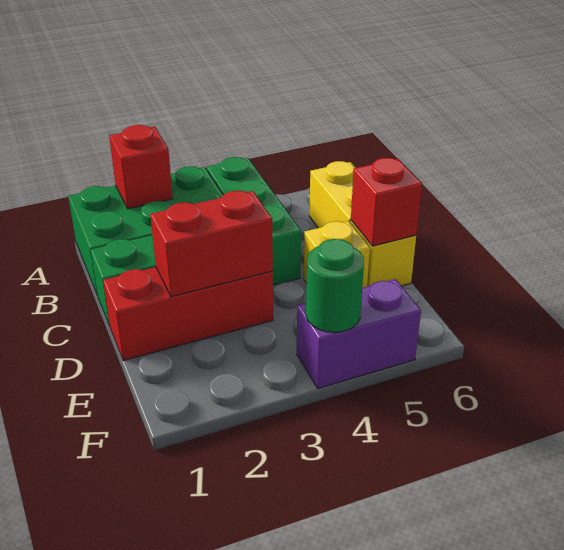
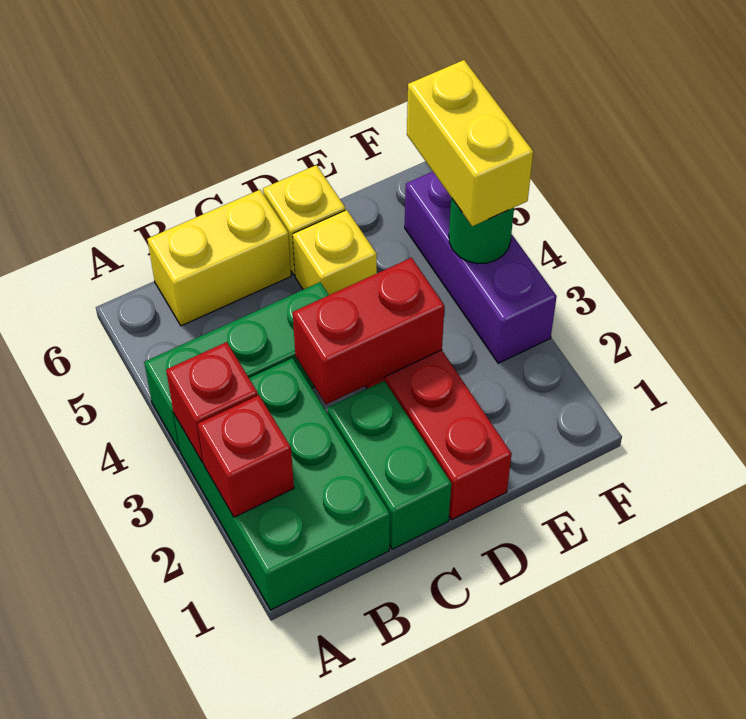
red 1x2 brick [150,191,273,297] -> red 1x2 brick turned to [293,258,444,404]
red 1x1 brick [351,158,422,246] -> red 1x1 brick moved to [166,342,258,463]
purple 1x2 brick [297,279,421,388] -> purple 1x3 brick [405,172,557,363]
none -> yellow 1x2 brick [407,60,533,226]

